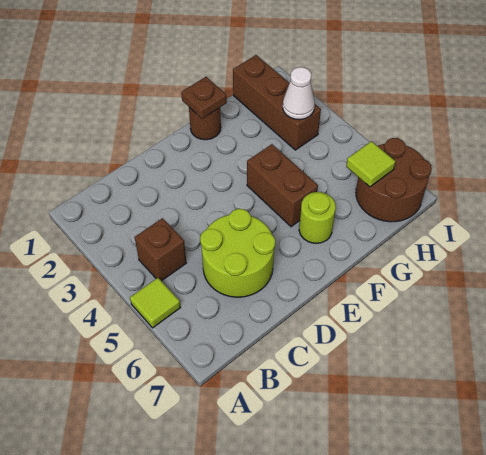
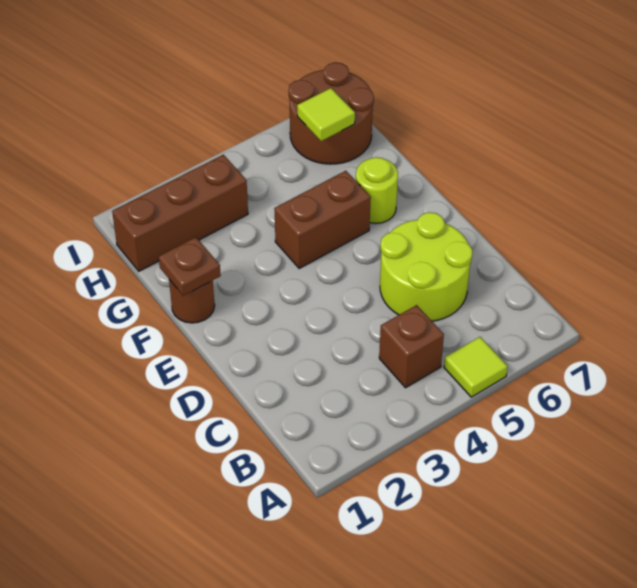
white 1x1 cone [283,67,315,120] -> none

